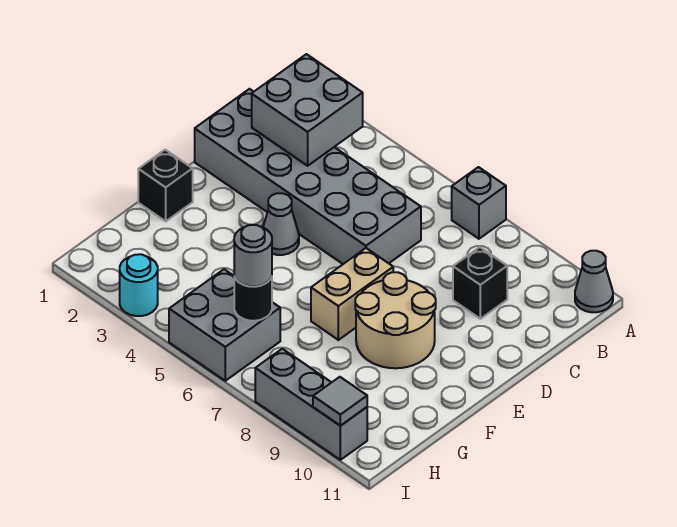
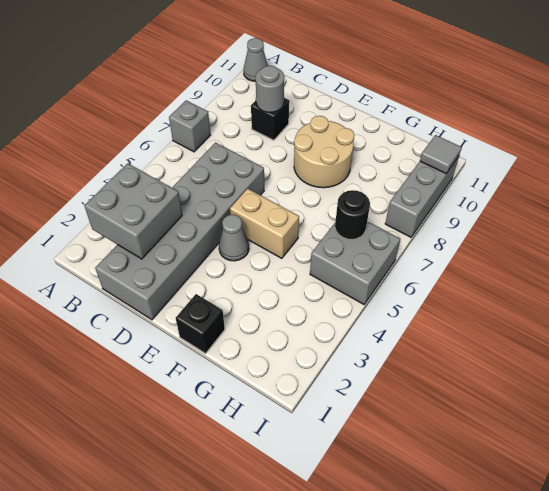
tan 1x2 brick [311,248,393,340] -> tan 1x2 brick moved to [230,189,299,258]
grey 1x1 round brick [234,225,272,286] -> grey 1x1 round brick moved to [256,66,284,112]
cyan 1x1 round brick [120,254,158,316] -> none

